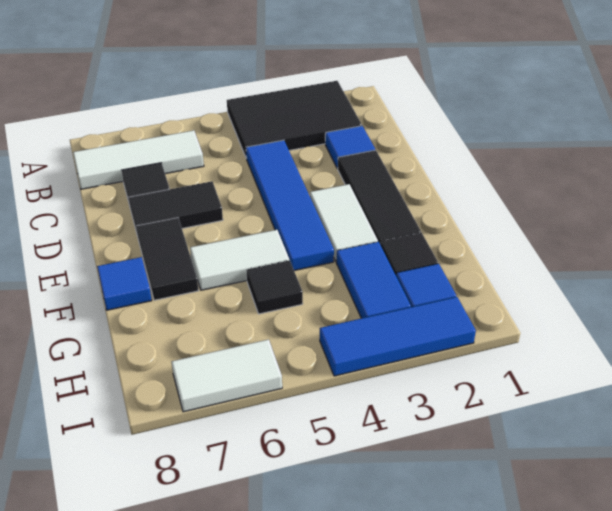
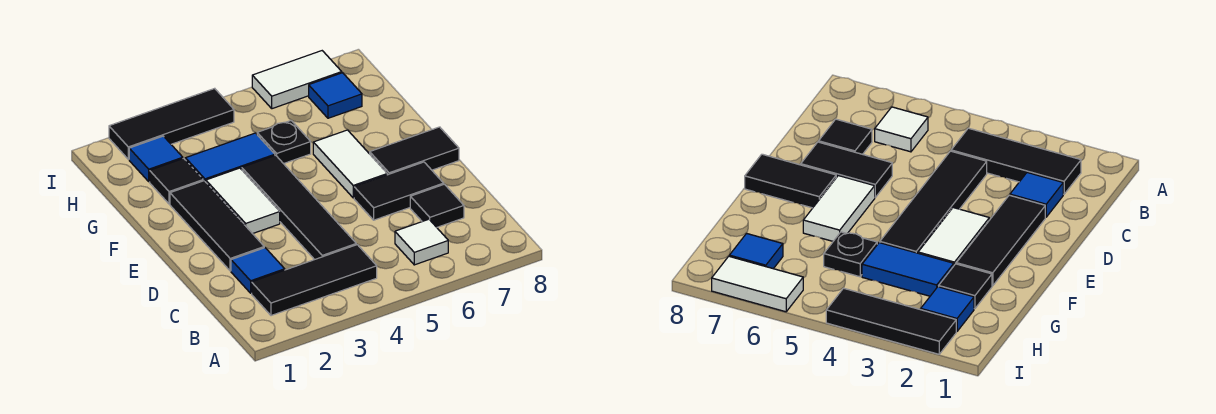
black 2x3 tile [227,81,362,158] -> black 1x3 tile [252,245,377,316]
white 1x3 tile [73,130,204,189] -> white 1x1 tile [395,219,448,265]
blue 1x4 tile [246,140,334,271] -> black 1x4 tile [242,155,356,260]
black 1x2 tile [136,218,199,300] -> black 1x2 tile turned to [370,127,459,175]
white 1x2 tile [190,230,289,290] -> white 1x2 tile turned to [313,130,387,198]
blue 1x1 tile [97,257,152,310] -> blue 1x1 tile moved to [309,73,362,118]
blue 1x2 tile [336,242,411,318] -> blue 1x2 tile turned to [185,133,275,182]
black 1x1 tile [246,260,303,314] -> black 1x1 plate [257,121,311,164]
blue 1x3 tile [320,297,476,376] -> black 1x3 tile [109,88,234,159]

